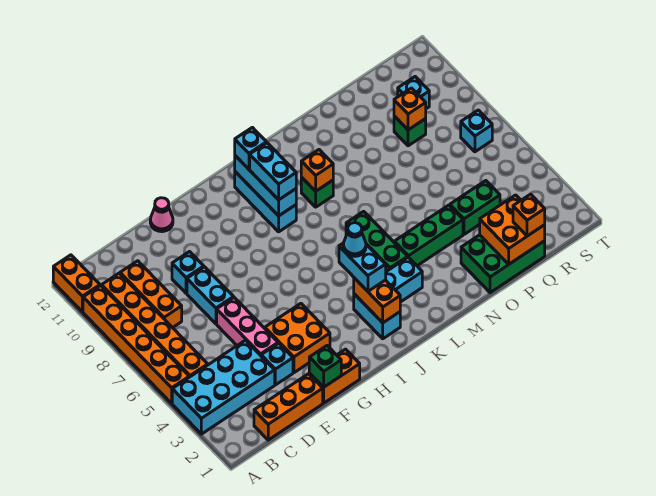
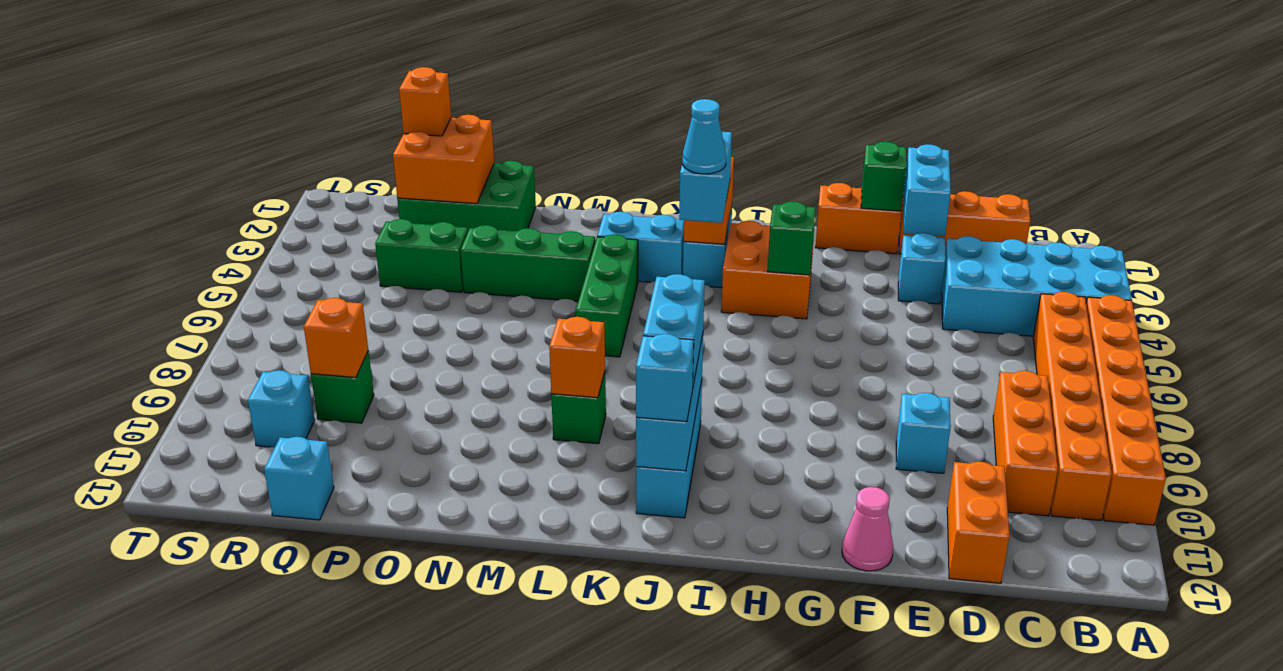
orange 1x2 brick [53,255,100,312] -> orange 1x2 brick moved to [947,462,1010,583]
pink 1x3 brick [217,298,278,355] -> none
cyan 1x2 brick [187,267,234,324] -> cyan 1x2 brick moved to [903,144,951,237]
orange 2x2 brick [265,304,330,373] -> orange 2x2 brick moved to [721,221,814,319]
none -> green 1x1 brick [768,202,816,275]
cyan 1x1 brick [461,110,492,152] -> cyan 1x1 brick moved to [264,437,334,520]

